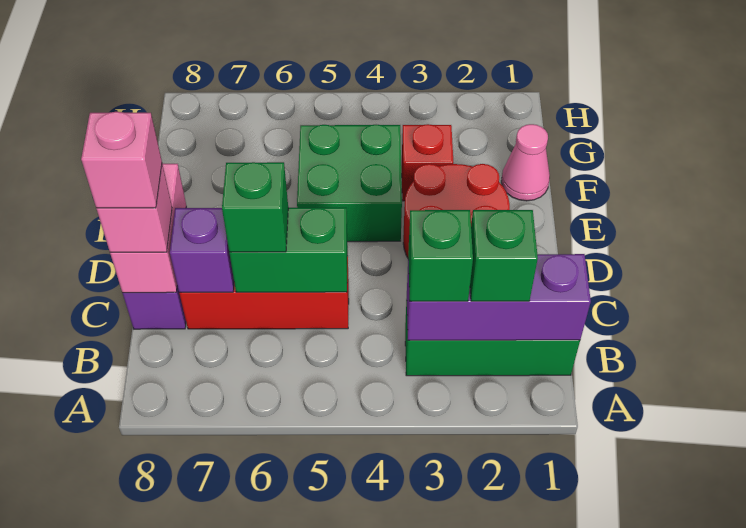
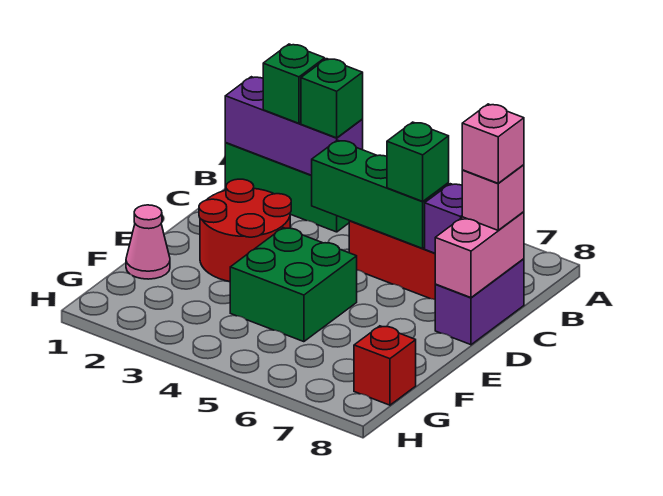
green 1x2 brick [229,208,348,292] -> green 1x3 brick [312,140,449,248]
red 1x1 brick [402,124,453,201] -> red 1x1 brick moved to [354,326,416,405]

